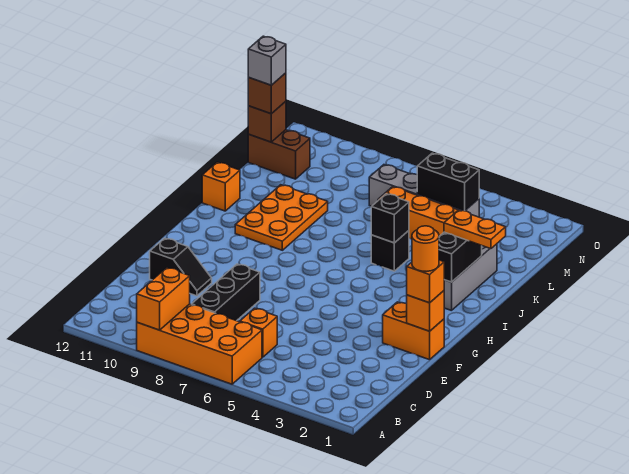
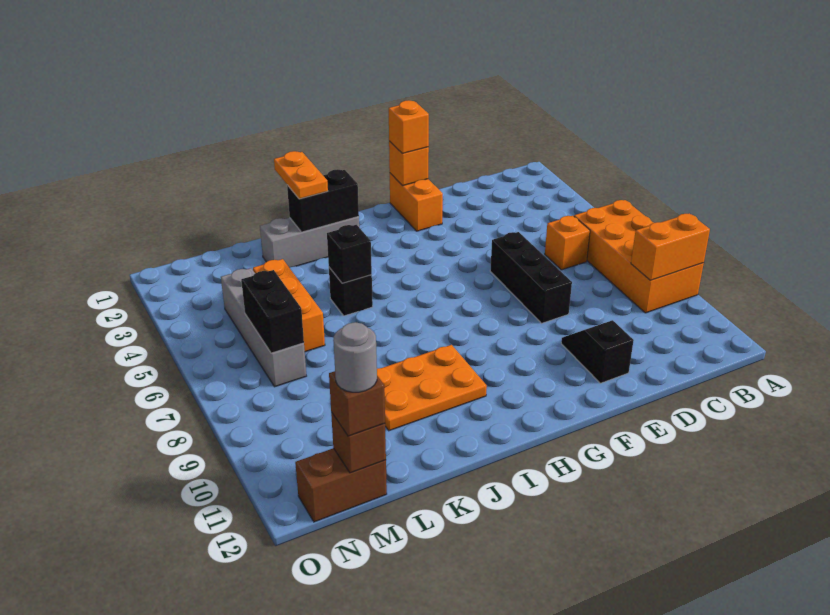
black 1x3 brick [192,264,260,321] -> black 1x3 brick turned to [490,232,572,323]
orange 1x1 round brick [412,226,439,271] -> none
orange 1x1 brick [202,162,240,211] -> none
black 1x2 brick [417,153,479,211] -> black 1x2 brick moved to [241,270,304,353]
brown 1x2 brick [248,130,310,179] -> brown 1x2 brick turned to [295,448,387,522]
grey 1x1 brick [248,36,286,85] -> grey 1x1 round brick [333,322,377,392]

